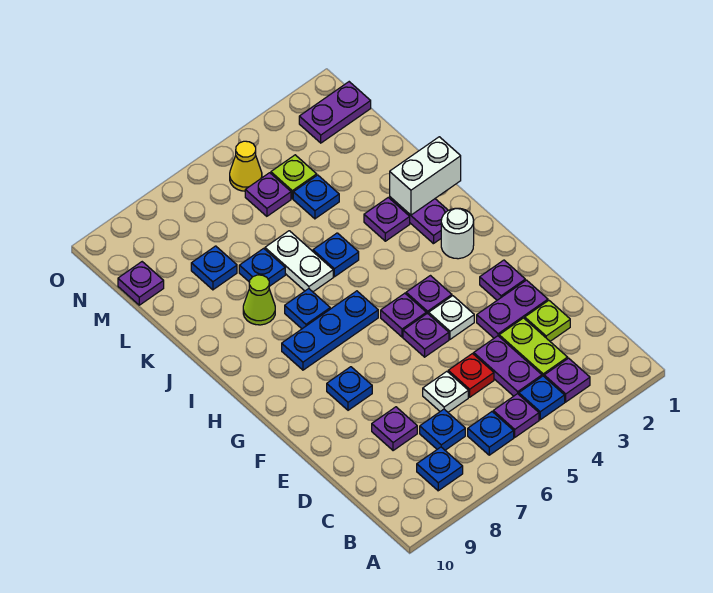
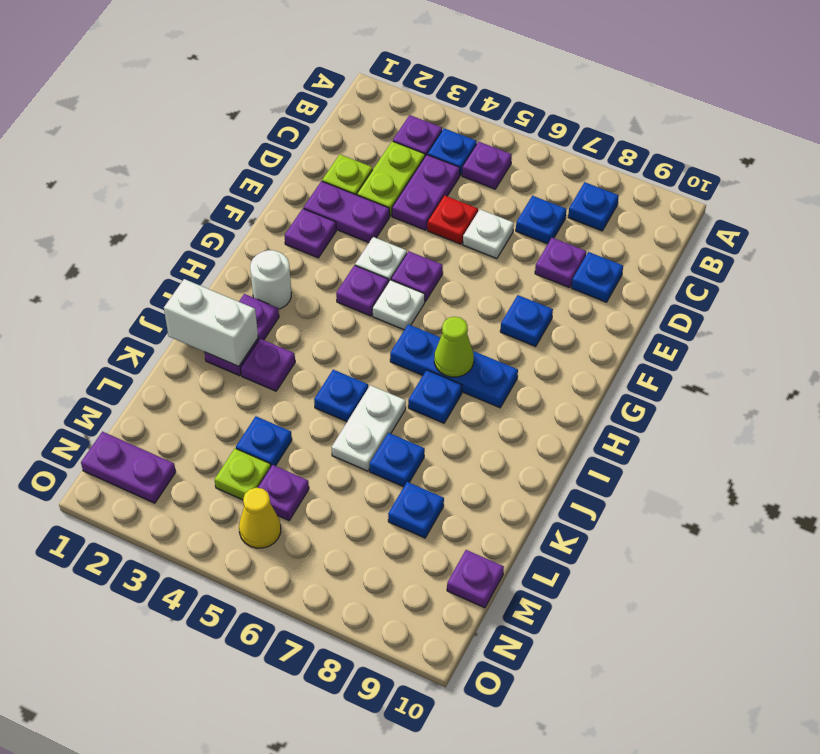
blue 1x1 plate [468,412,514,455] -> blue 1x1 plate moved to [572,252,623,302]
purple 1x1 plate [381,293,426,337] -> white 1x1 plate [372,280,425,330]
lime 1x1 cone [243,275,275,325] -> lime 1x1 cone moved to [434,317,474,377]

